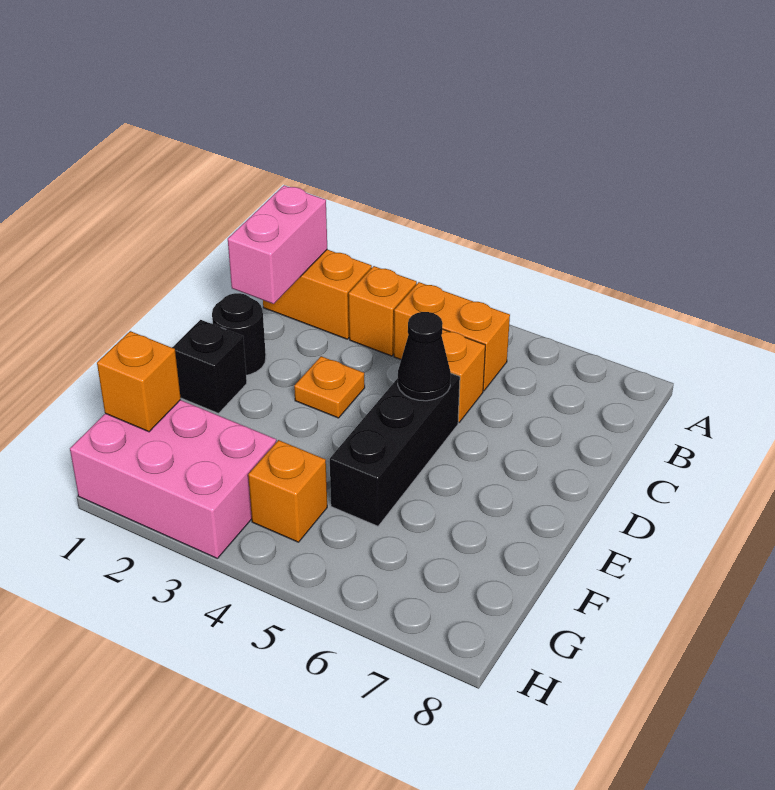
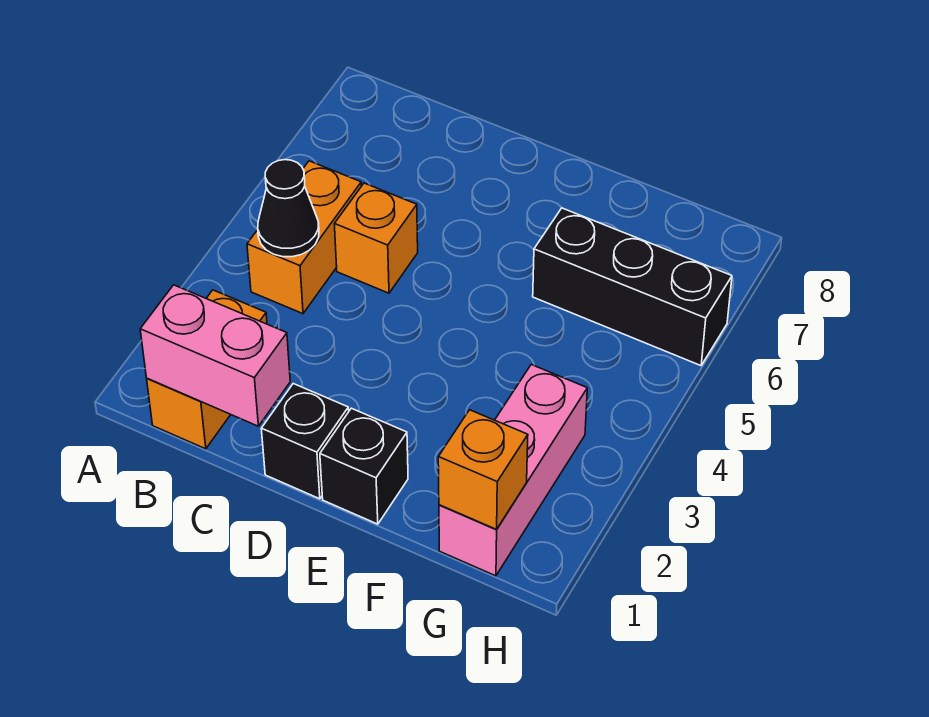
orange 1x1 brick [349,266,417,356] -> none
black 1x1 round brick [212,293,266,375] -> black 1x1 brick [261,384,349,499]
orange 1x1 plate [294,356,365,418] -> none
black 1x3 brick [330,373,460,526] -> black 1x3 brick moved to [533,208,732,366]
black 1x1 cone [398,312,451,401] -> black 1x1 cone moved to [258,160,319,257]
pink 2x3 brick [70,400,276,558] -> pink 1x3 brick [439,365,587,576]
orange 1x1 brick [248,440,327,542] -> none

